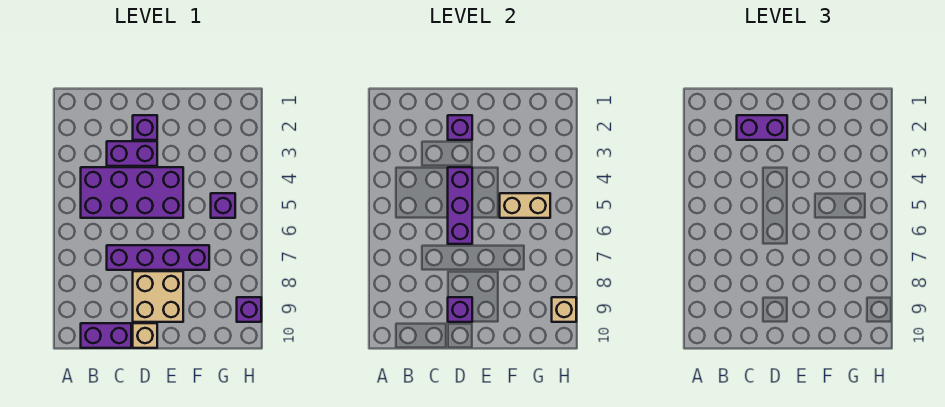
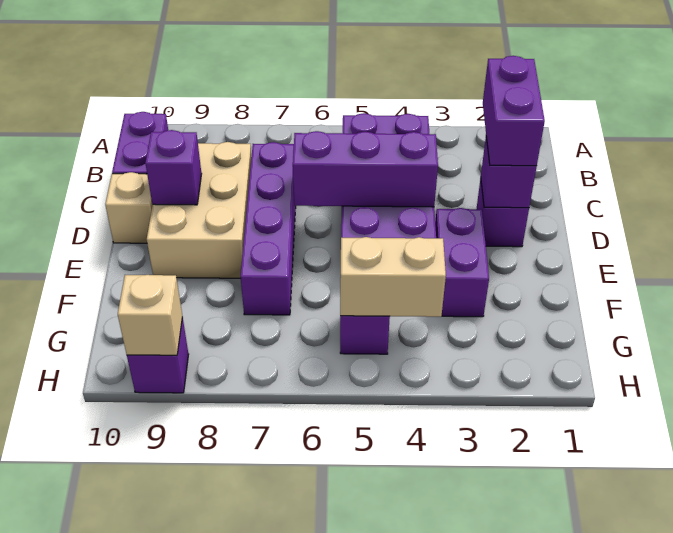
purple 1x2 brick [107,141,157,166] -> purple 1x2 brick moved to [435,208,489,317]
tan 2x2 brick [133,271,183,322] -> tan 2x3 brick [147,142,252,278]
tan 1x2 brick [500,193,550,218] -> tan 1x2 brick turned to [340,237,446,317]

